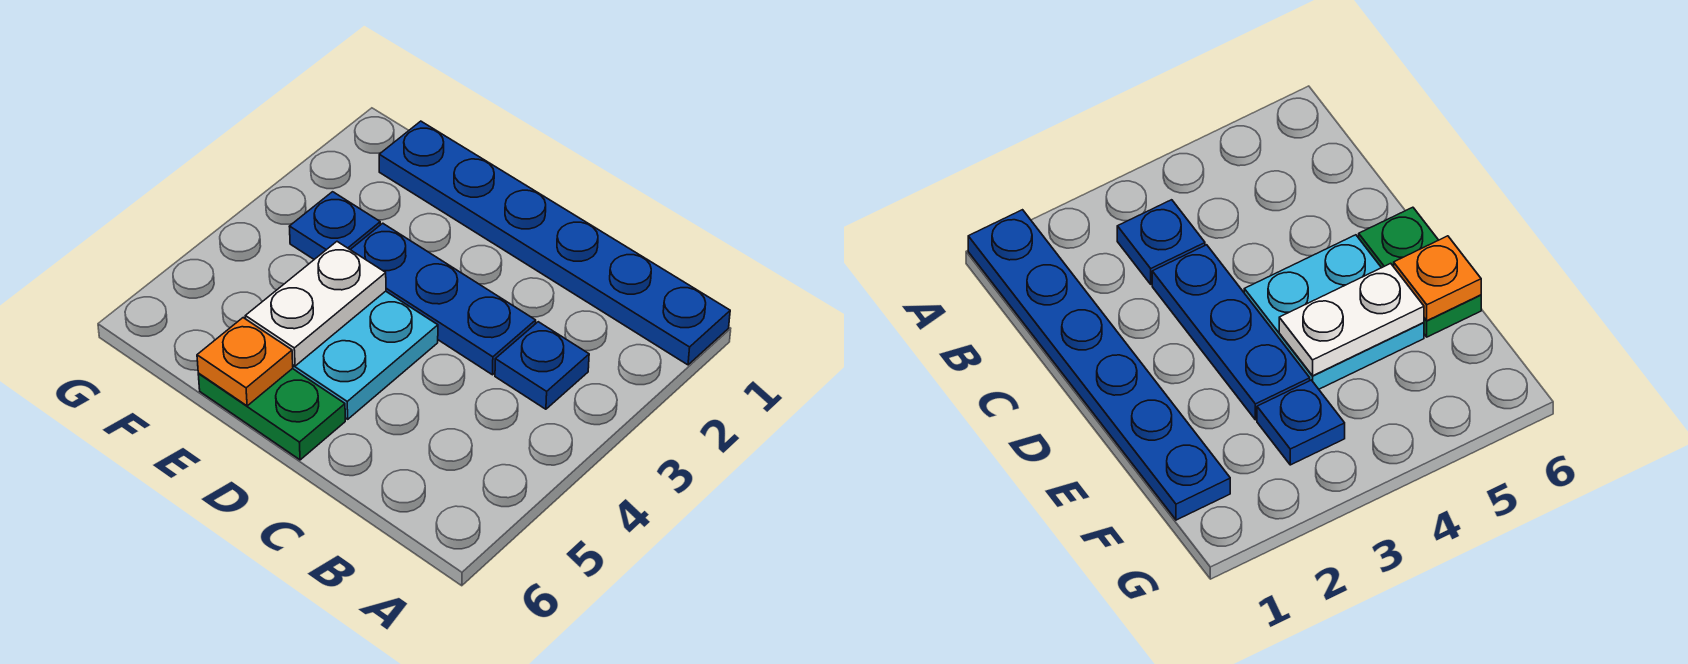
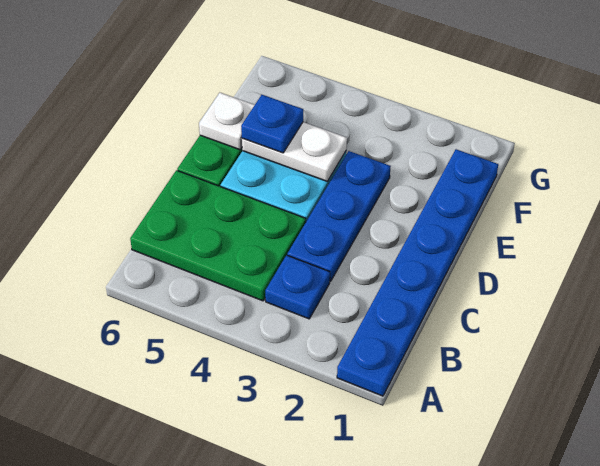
none -> green 2x3 plate [130,170,306,301]
orange 1x1 plate [197,318,293,406] -> white 1x1 plate [199,93,254,150]
blue 1x1 plate [289,192,380,259] -> blue 1x1 plate moved to [241,95,303,153]

